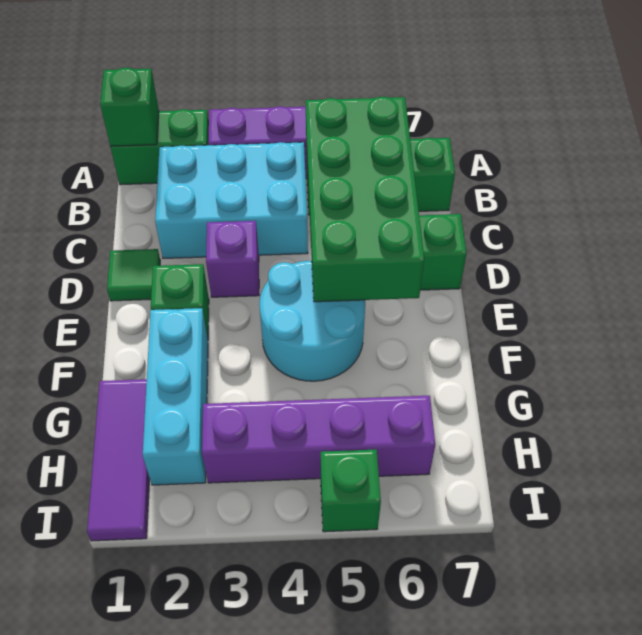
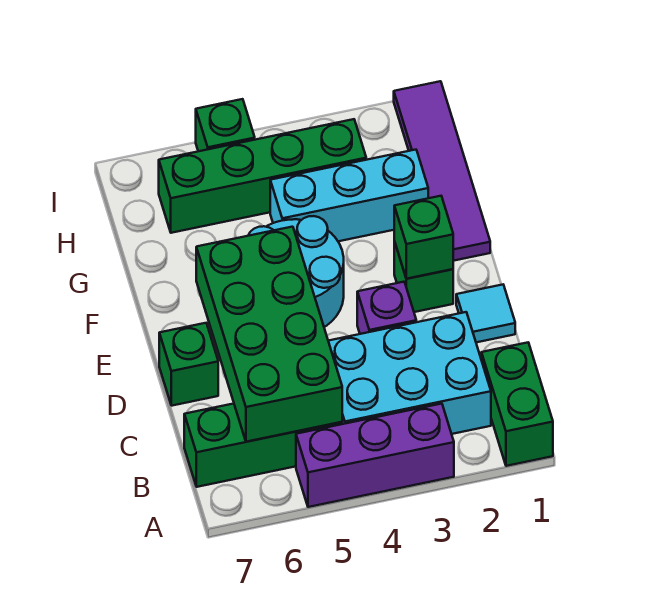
green 1x2 brick [111,109,209,185] -> green 1x2 brick turned to [481,343,553,466]
green 1x1 brick [100,68,159,146] -> green 1x1 brick moved to [394,196,453,279]
green 1x1 tile [107,249,160,301] -> cyan 1x1 tile [456,285,515,342]
cyan 1x3 brick [143,308,208,485] -> cyan 1x3 brick turned to [270,150,428,241]
purple 1x3 tile [87,379,150,541] -> purple 1x4 tile [394,81,490,261]
purple 1x4 brick [202,396,435,483] -> green 1x4 brick [159,119,366,233]

